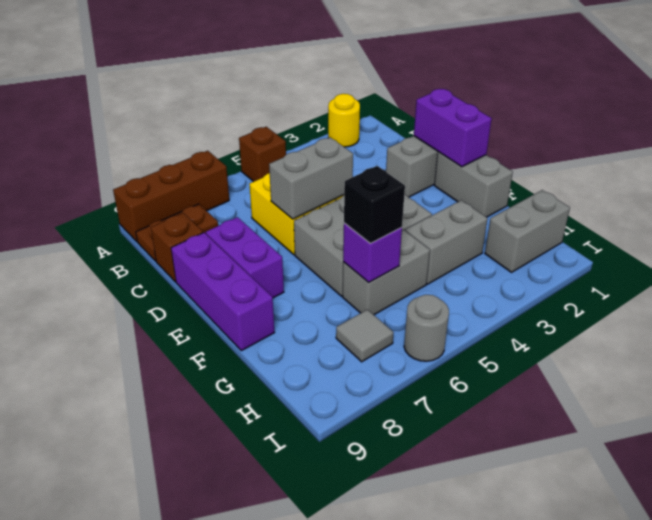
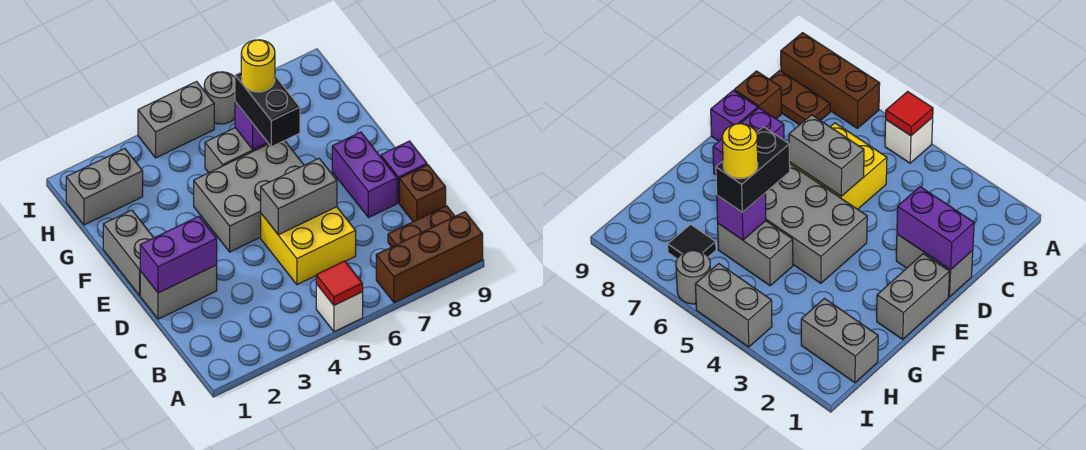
yellow 1x1 round brick [328,94,360,147] -> yellow 1x1 round brick moved to [241,40,275,92]
brown 1x1 brick [239,127,286,182] -> white 1x1 brick [316,284,363,332]
none -> red 1x1 tile [316,261,363,305]
purple 1x2 brick [414,89,492,167] -> purple 1x2 brick turned to [140,216,217,293]
purple 1x3 brick [171,233,274,351] -> purple 1x1 brick [381,141,427,203]
grey 1x2 brick [405,200,488,284] -> grey 1x2 brick moved to [138,82,214,158]
black 1x1 brick [344,166,405,243] -> black 1x2 brick [235,72,300,147]
grey 1x1 tile [336,310,394,362] -> black 1x1 tile [668,224,716,259]

